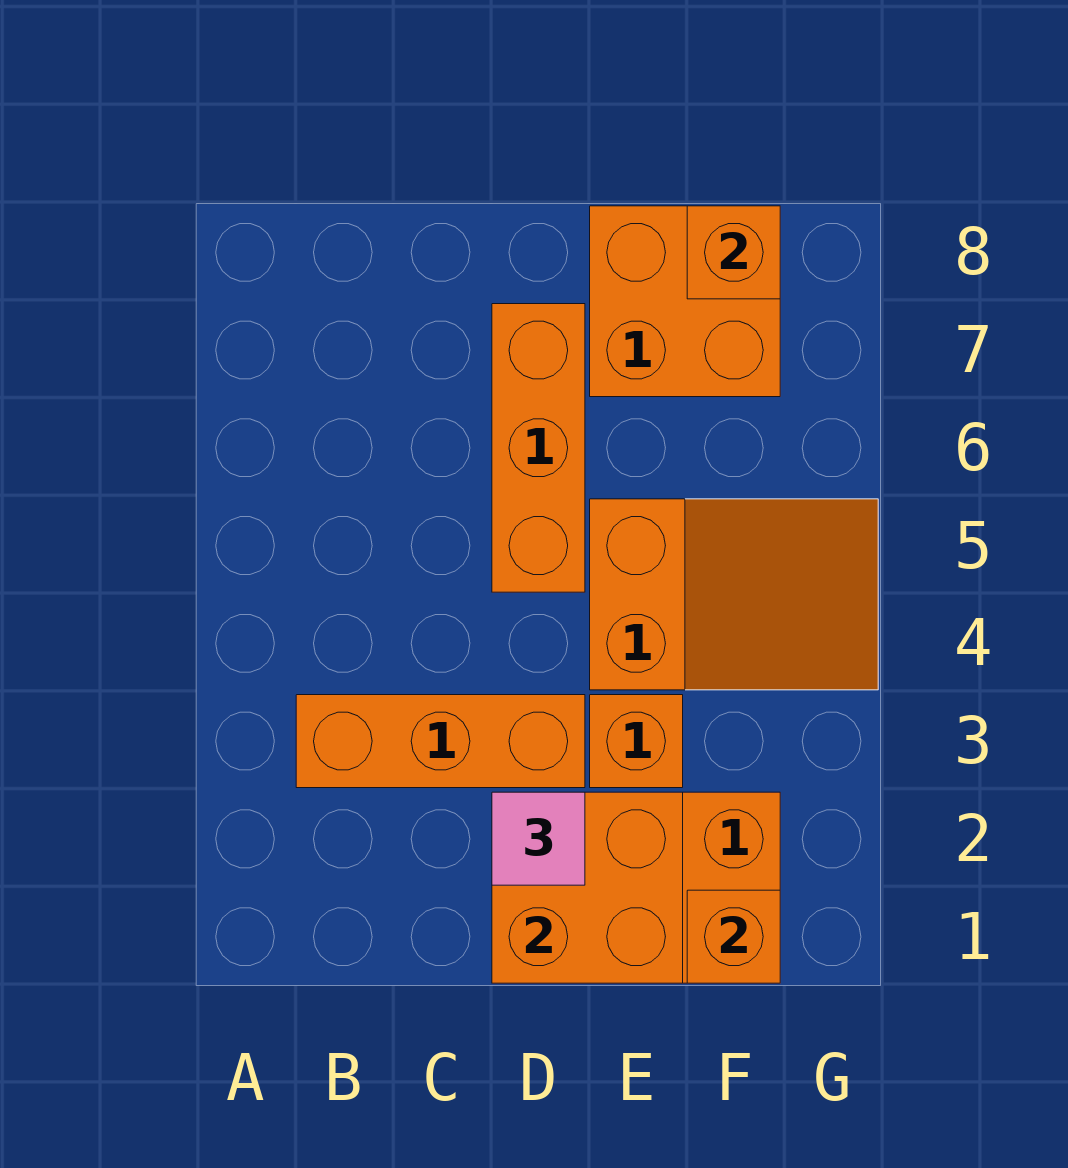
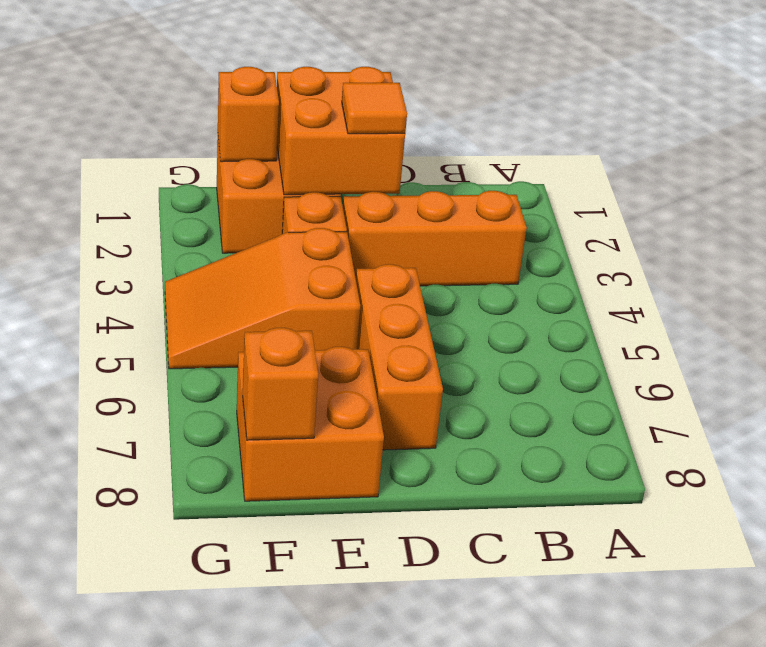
pink 1x1 tile [492,792,585,885] -> orange 1x1 tile [342,83,407,134]

